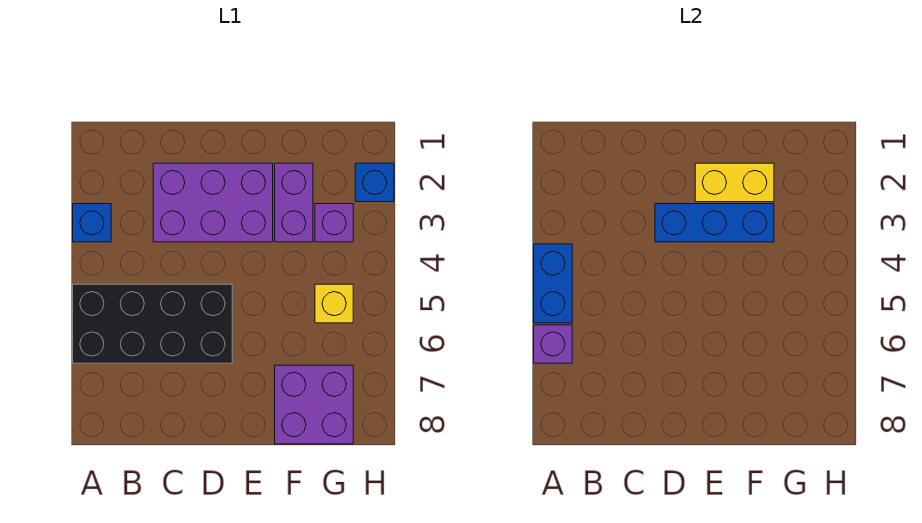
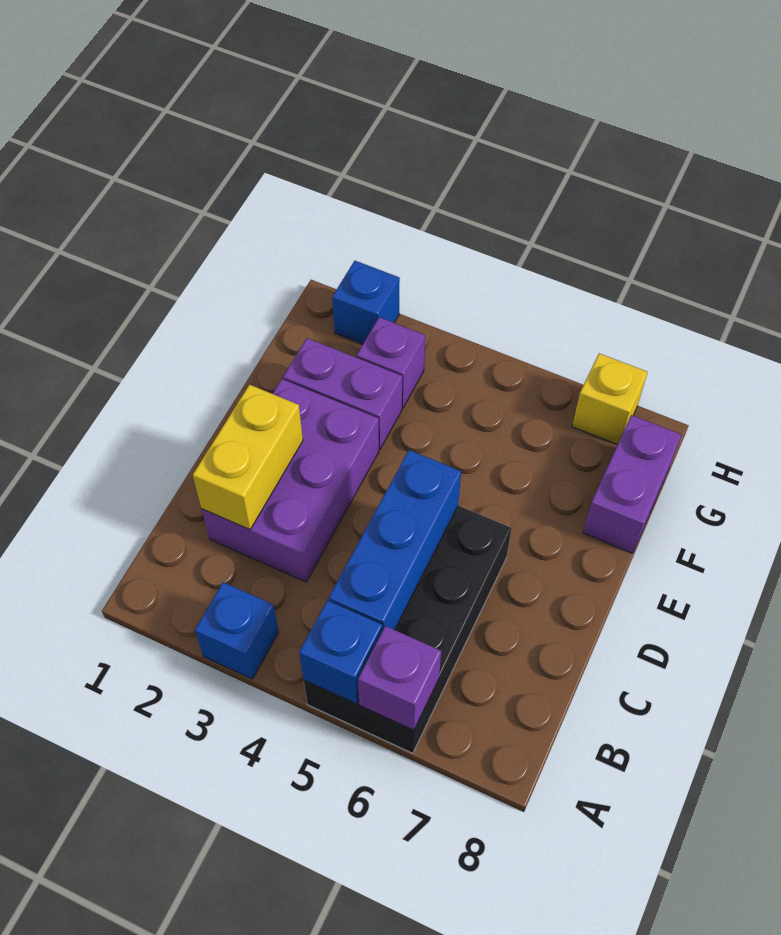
blue 1x2 brick [534,244,572,323] -> blue 1x1 brick [299,600,382,704]
blue 1x3 brick [655,204,774,242] -> blue 1x3 brick moved to [329,450,461,631]
yellow 1x2 brick [695,163,774,202] -> yellow 1x2 brick moved to [193,385,303,530]
purple 2x2 brick [275,365,353,444] -> purple 1x2 brick [583,415,681,553]
yellow 1x1 brick [315,284,353,323] -> yellow 1x1 brick moved to [572,353,648,445]

